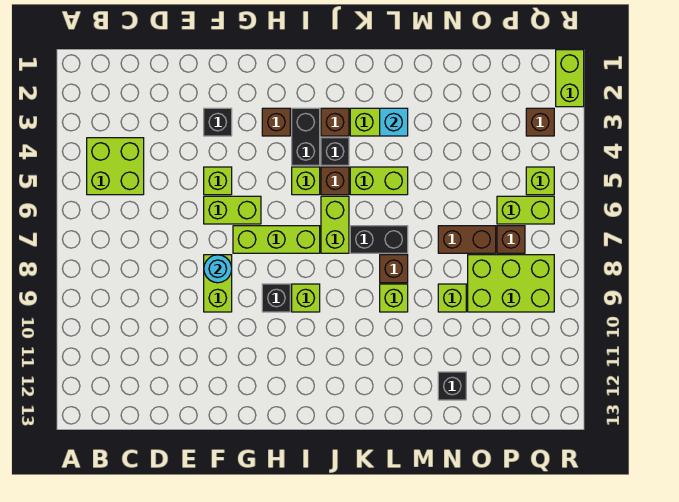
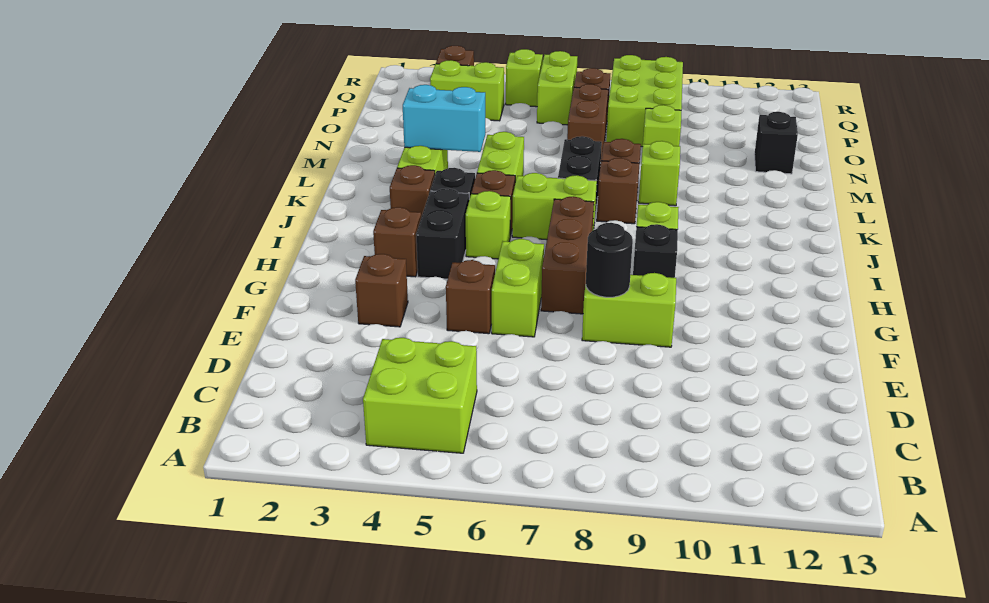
black 1x1 brick [204,108,232,136] -> brown 1x1 brick [355,254,408,327]
lime 1x1 brick [204,167,232,195] -> brown 1x1 brick [446,260,495,334]
cyan 1x1 round brick [204,255,232,283] -> black 1x1 round brick [586,223,633,297]
lime 1x3 brick [233,226,320,253] -> brown 1x3 brick [541,196,594,314]
black 1x2 brick [292,108,320,165] -> black 1x2 brick turned to [416,188,469,279]
none -> brown 1x1 brick [597,158,639,224]
cyan 1x1 brick [380,108,408,136] -> cyan 1x2 brick [403,85,485,152]
lime 1x2 brick [556,50,584,107] -> lime 1x2 brick moved to [430,60,504,121]

